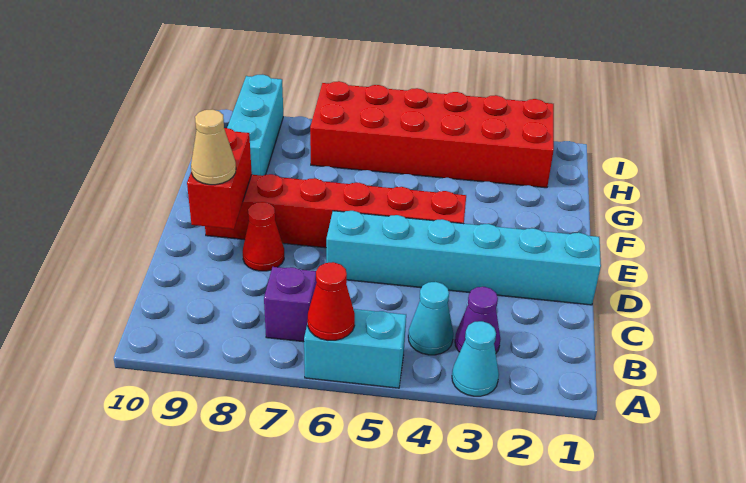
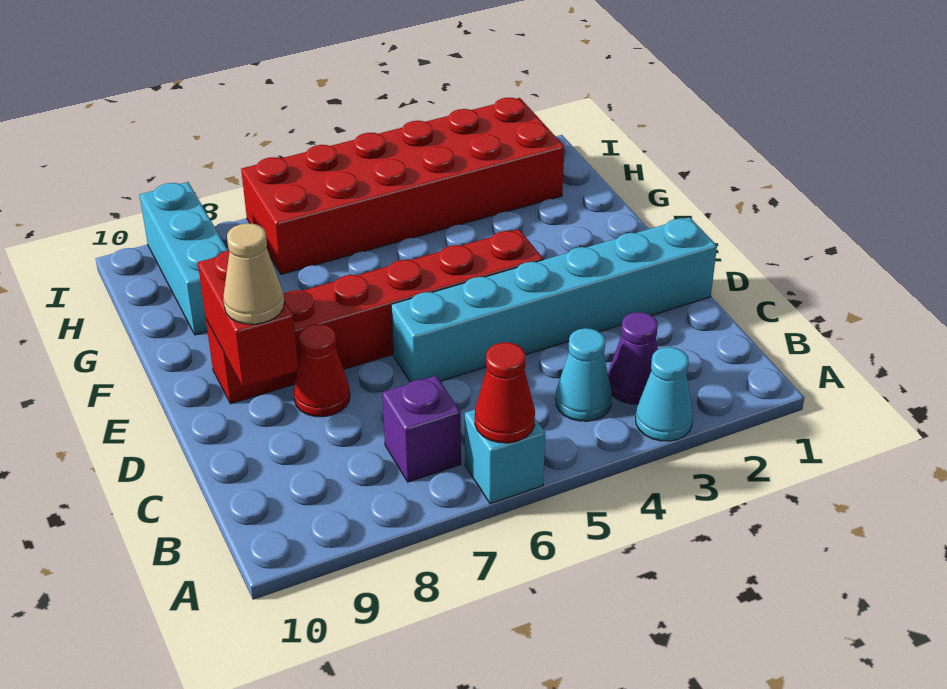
cyan 1x2 brick [304,309,406,388] -> cyan 1x1 brick [465,409,545,504]

